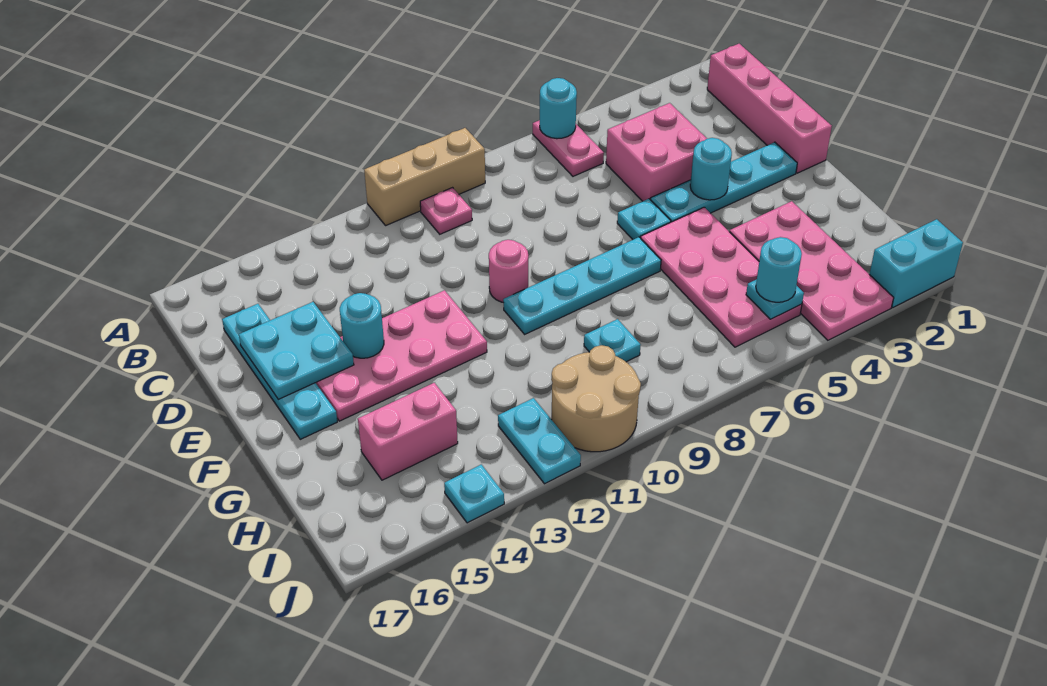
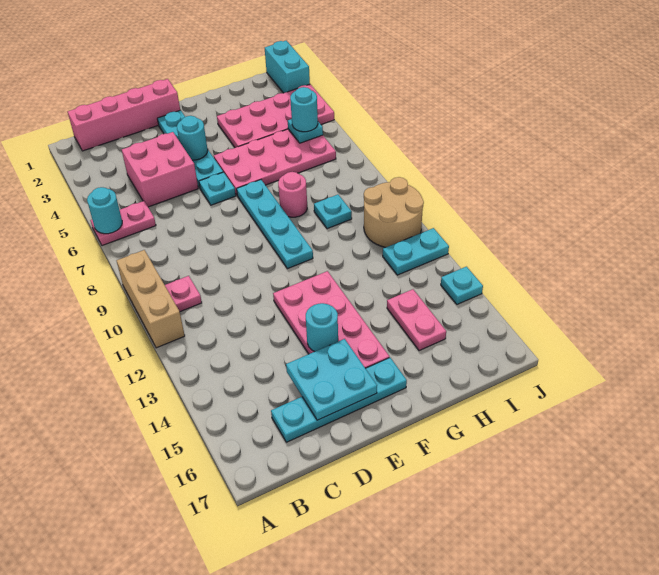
pink 1x1 round brick [489,240,528,302] -> pink 1x1 round brick moved to [278,172,307,217]
pink 1x2 brick [358,383,458,480] -> pink 1x2 plate [387,289,446,351]

